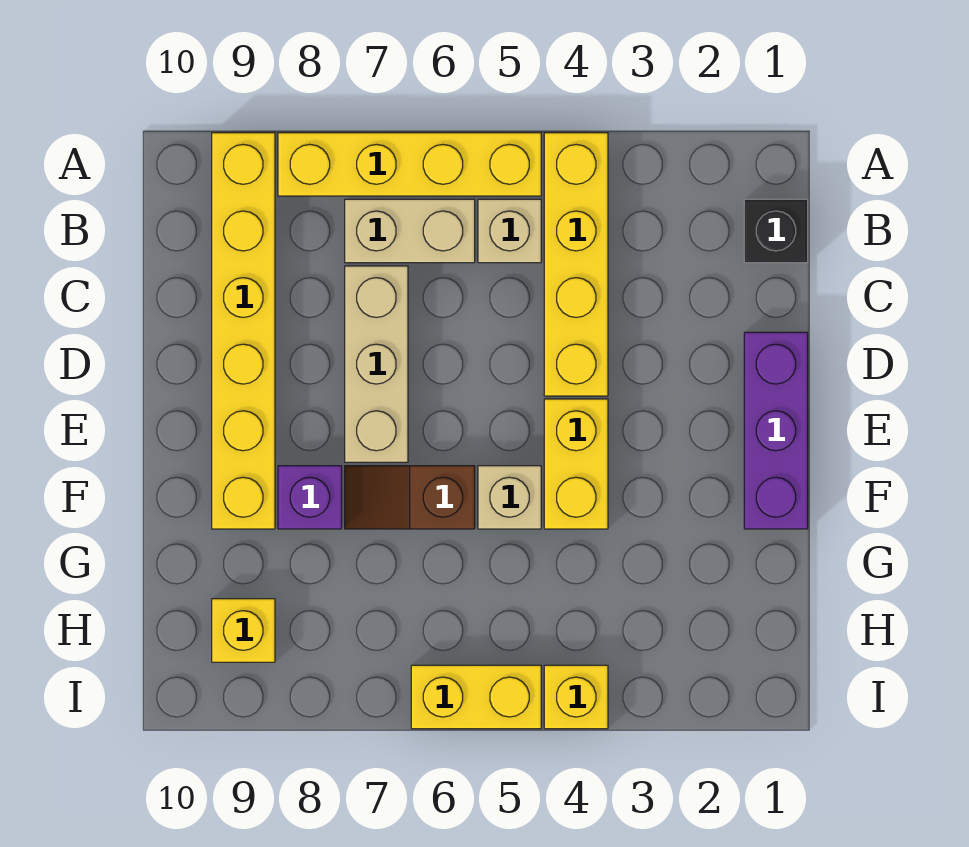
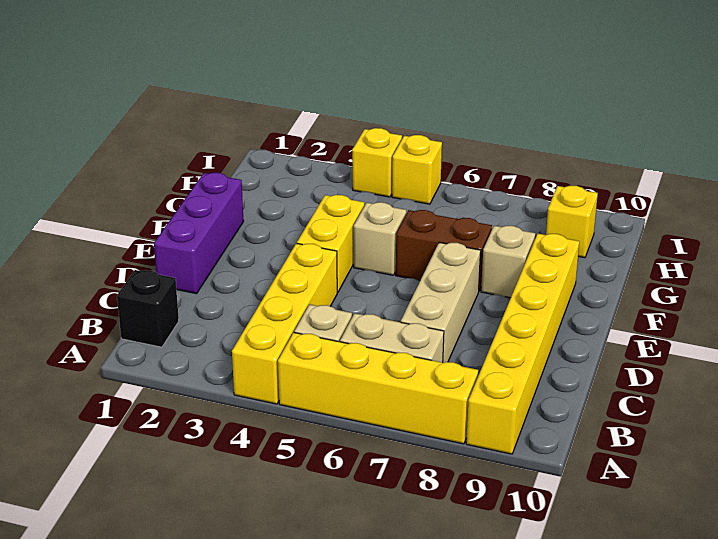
brown 1x2 slope [345,466,475,529] -> brown 1x2 brick [396,210,492,291]
purple 1x1 brick [278,466,342,529] -> tan 1x1 brick [481,226,535,298]
yellow 1x2 brick [411,665,541,729] -> yellow 1x1 brick [392,135,442,204]

